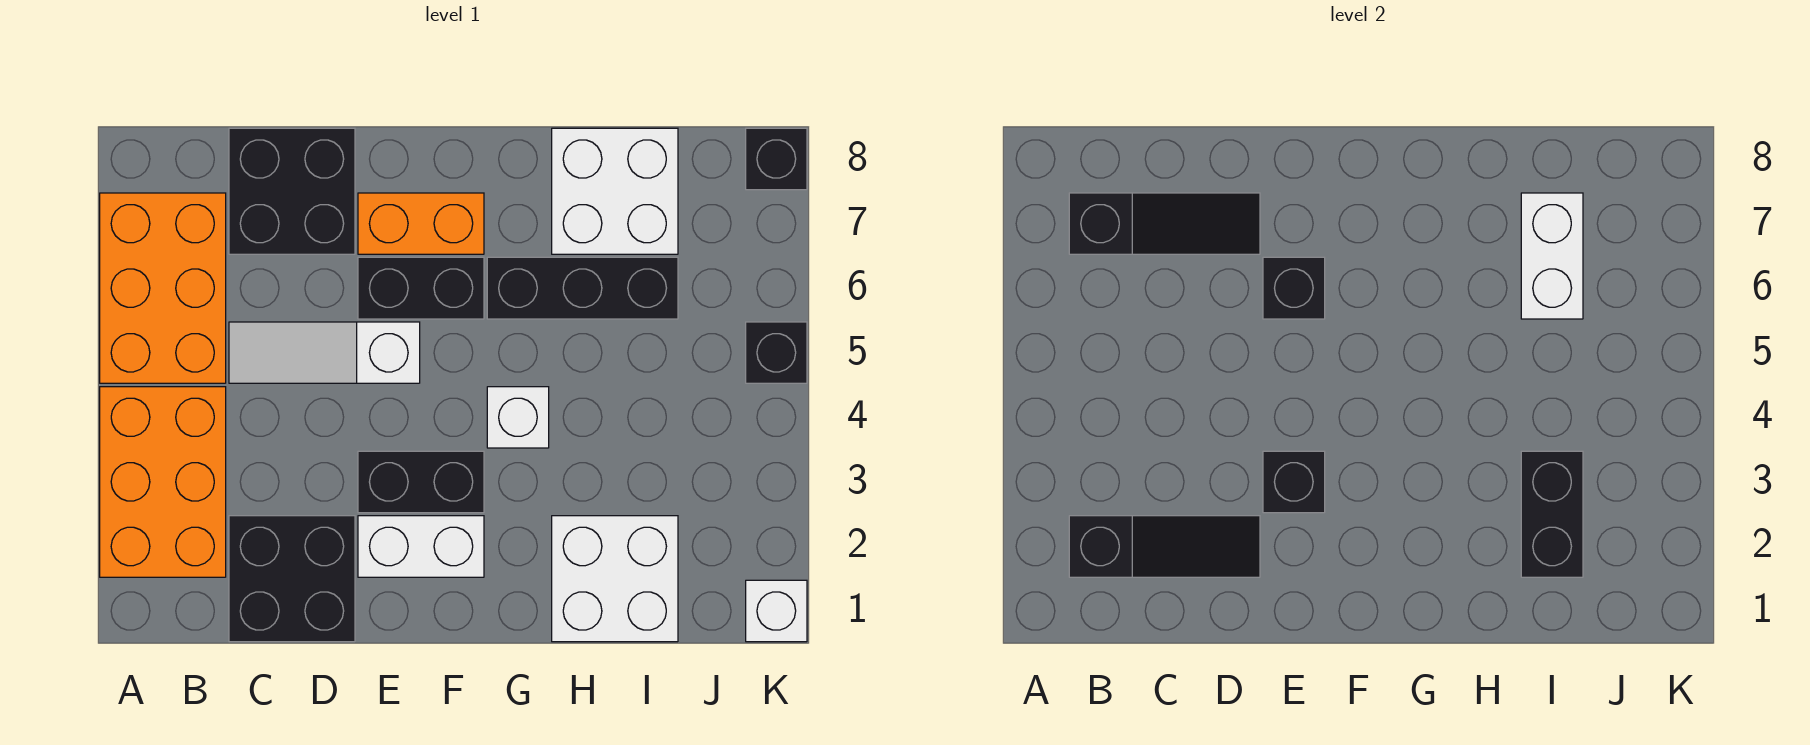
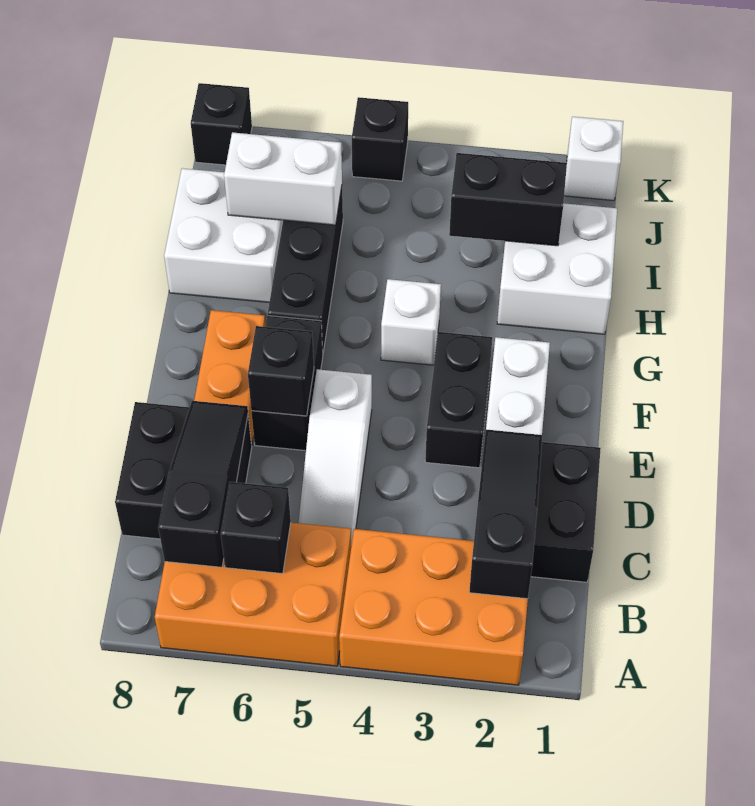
black 1x1 brick [1263,451,1325,513] -> black 1x1 brick moved to [221,482,291,574]

